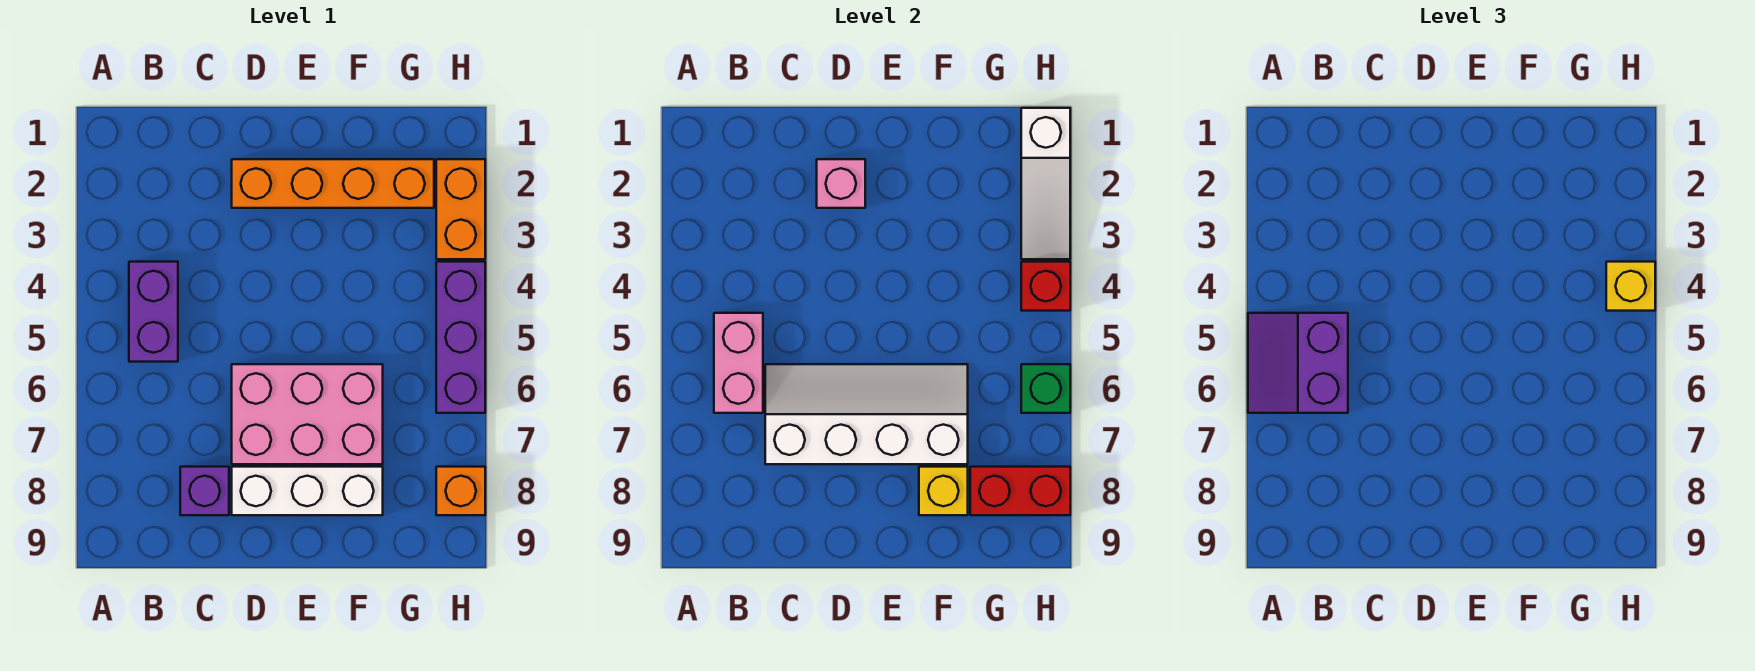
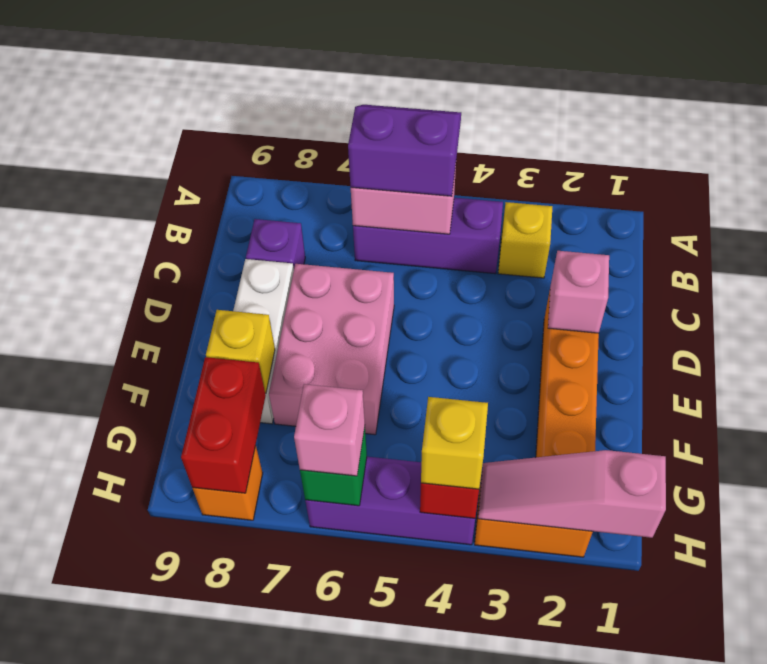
none -> yellow 1x1 brick [498,202,552,278]
purple 1x2 brick [129,262,178,362] -> purple 1x3 brick [353,198,503,274]
white 2x4 slope [765,364,968,464] -> none
white 1x3 slope [1021,108,1070,259] -> pink 1x3 slope [478,450,666,538]
none -> pink 1x1 brick [294,384,365,476]

